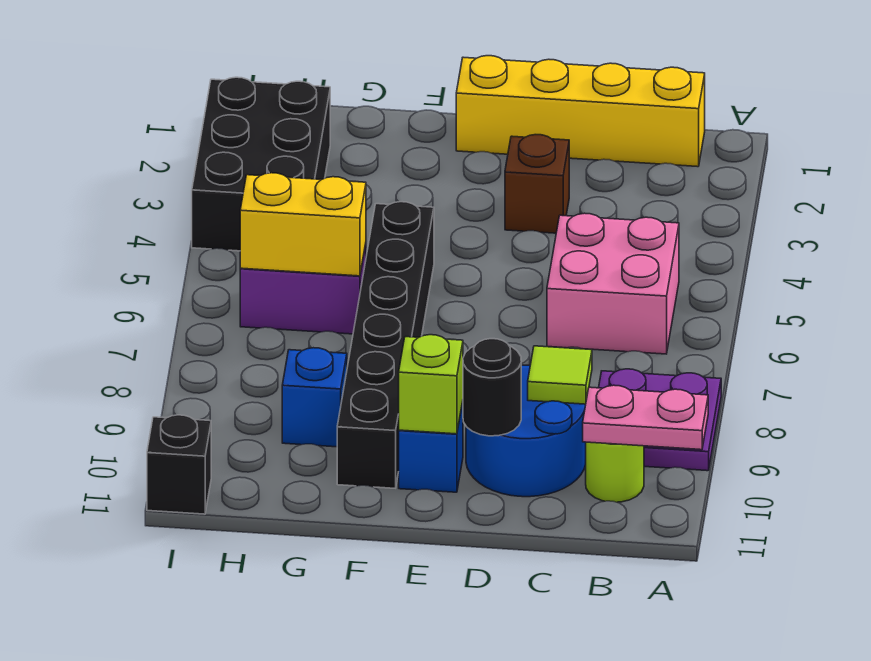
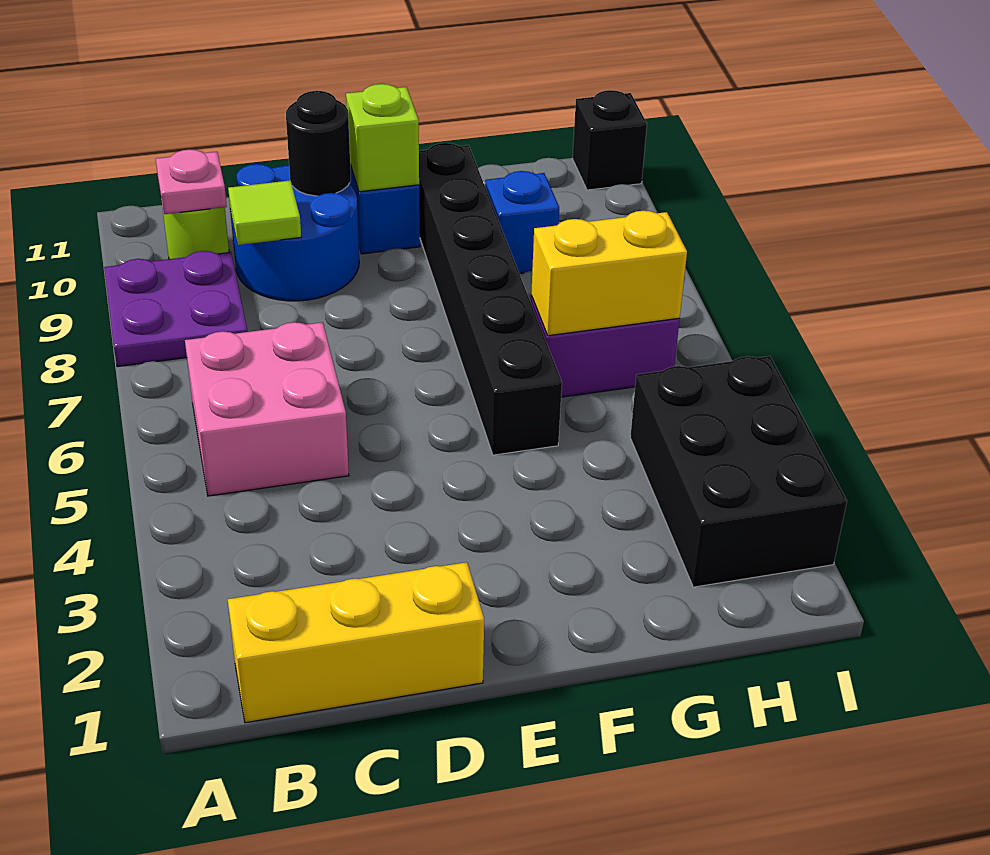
pink 1x2 plate [583,385,708,450] -> pink 1x1 plate [156,149,227,214]
yellow 1x4 brick [456,56,705,167] -> yellow 1x3 brick [228,562,484,723]
brown 1x1 brick [505,135,569,233] -> none

